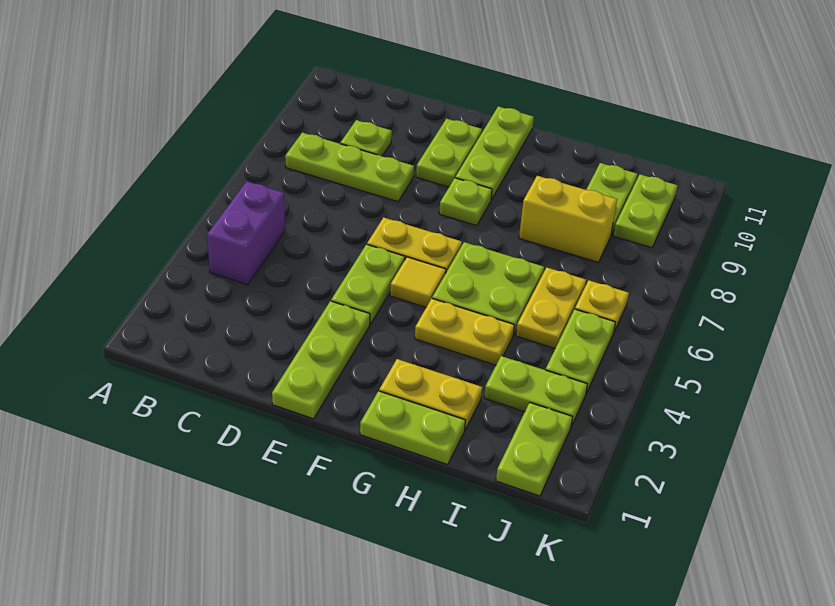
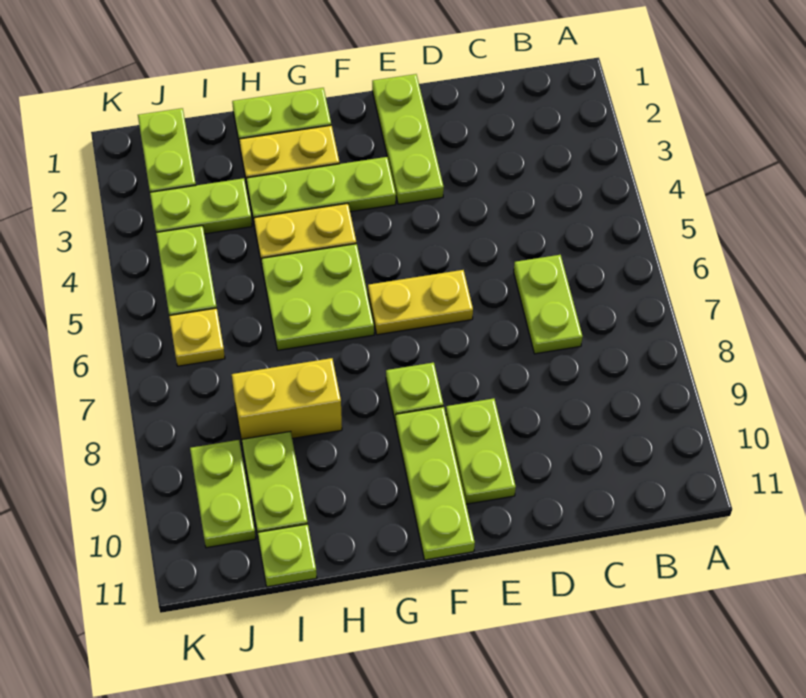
purple 1x2 brick [207,181,285,285] -> none
lime 1x3 plate [285,133,414,202] -> lime 1x3 plate moved to [246,157,396,226]
lime 1x1 plate [340,120,392,156] -> lime 1x1 plate moved to [258,524,317,587]
lime 1x2 plate [331,244,405,325] -> lime 1x2 plate moved to [514,255,583,354]
yellow 1x1 tile [390,257,446,307] -> none
yellow 1x2 plate [516,267,586,348] -> none

